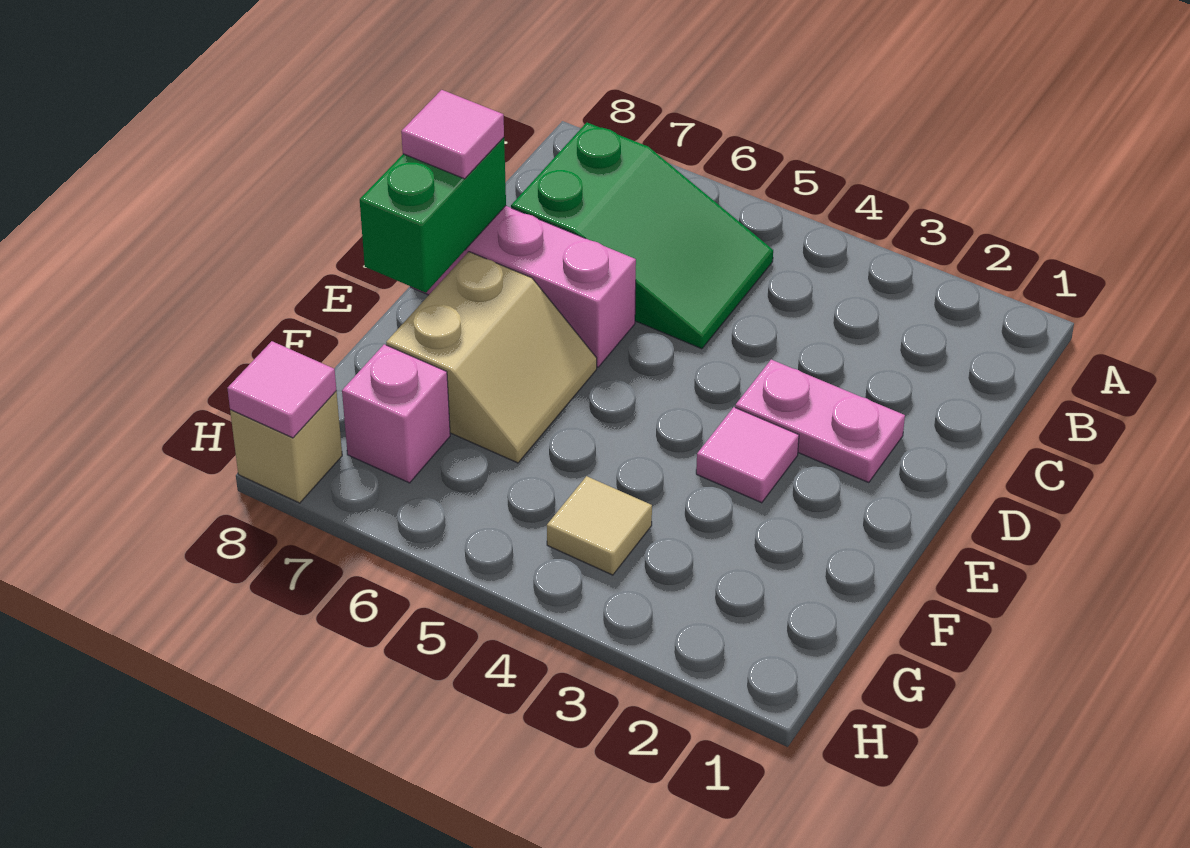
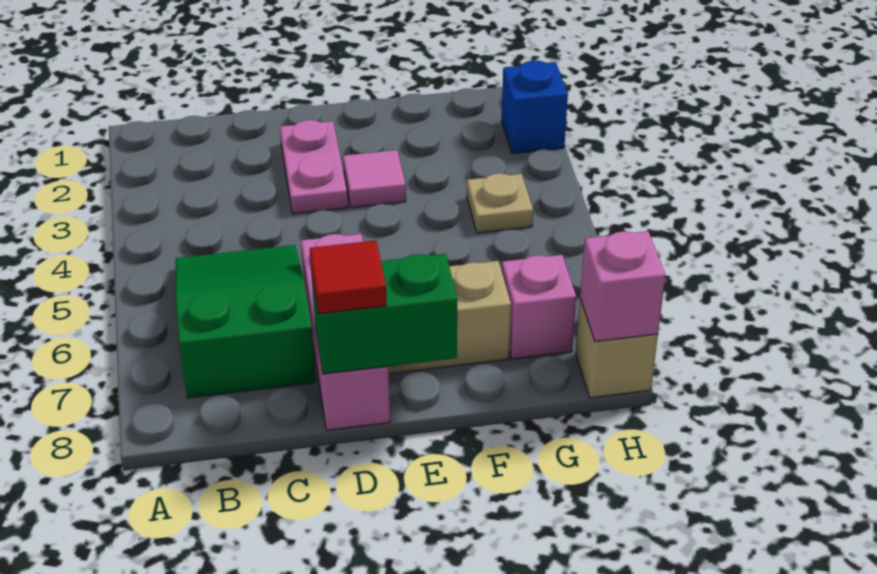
pink 1x1 tile [401,90,504,179] -> red 1x1 tile [310,241,387,314]
tan 1x1 tile [547,476,652,575] -> tan 1x1 plate [467,173,533,233]
none -> blue 1x1 brick [502,61,568,154]
pink 1x1 tile [227,341,336,438] -> pink 1x1 brick [580,231,665,342]

